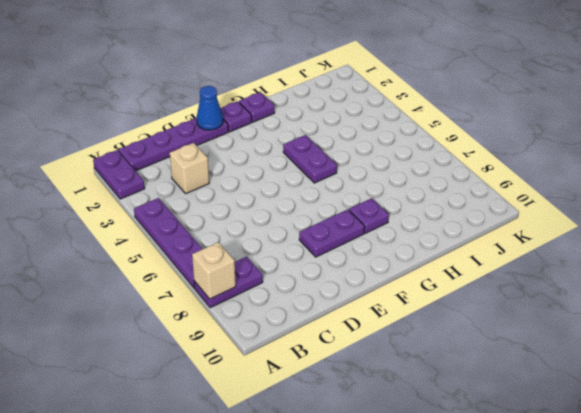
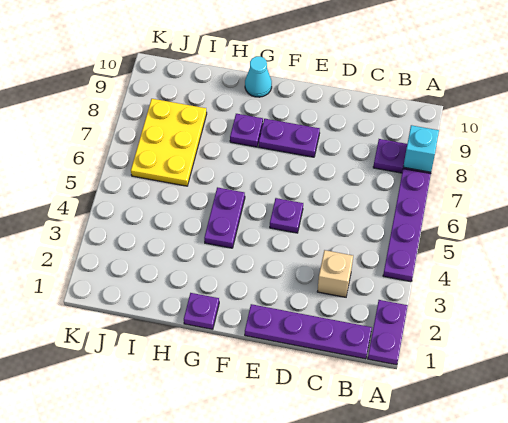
tan 1x1 brick [192,242,236,299] -> cyan 1x1 brick [403,125,439,172]
blue 1x1 cone [197,86,223,130] -> none
purple 1x1 plate [220,101,252,132] -> purple 1x1 plate moved to [270,198,303,233]
none -> cyan 1x1 cone [245,56,272,97]
none -> yellow 2x3 plate [131,99,207,186]

